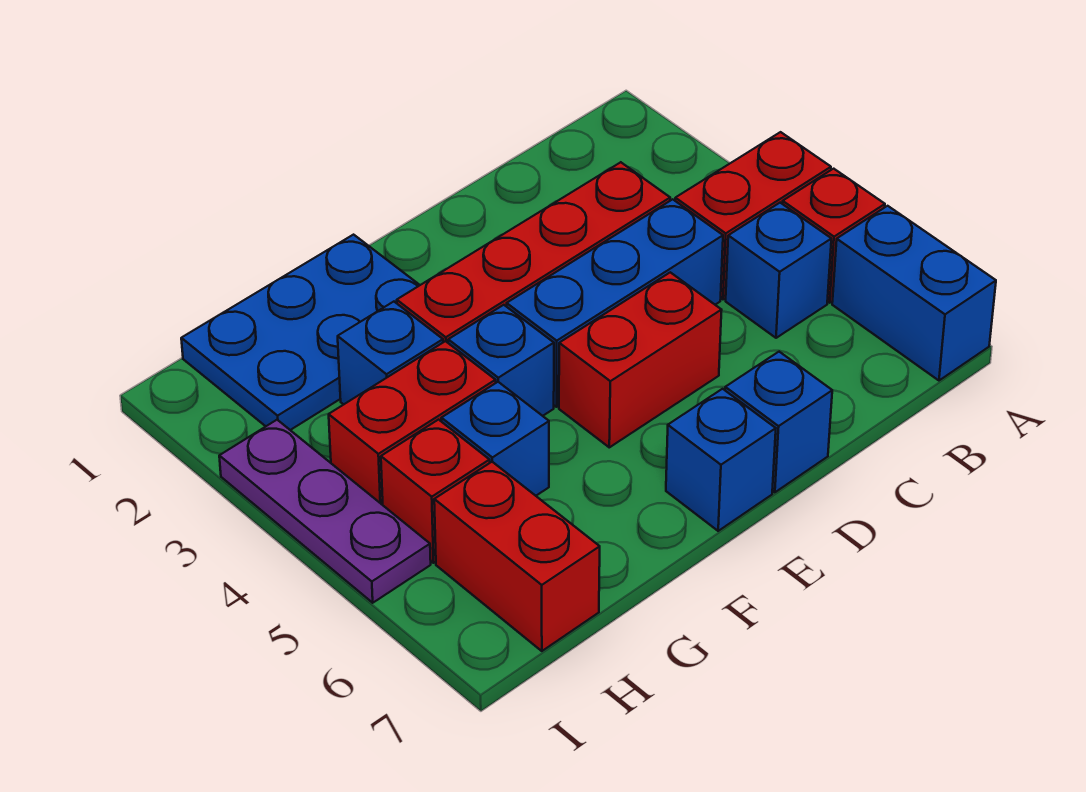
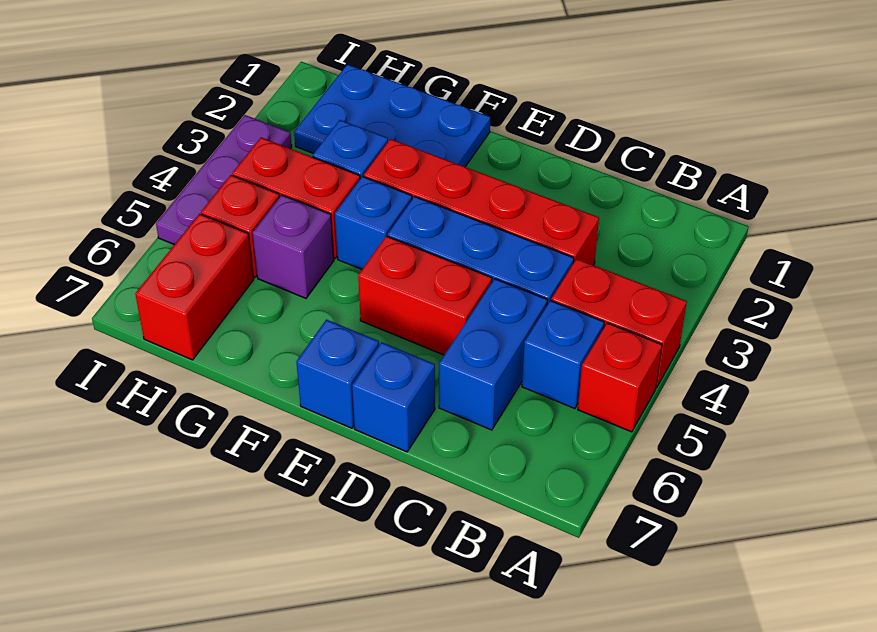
blue 1x2 brick [832,206,996,380] -> blue 1x2 brick moved to [439,279,548,430]
blue 1x1 brick [441,382,549,496] -> purple 1x1 brick [253,195,334,298]

